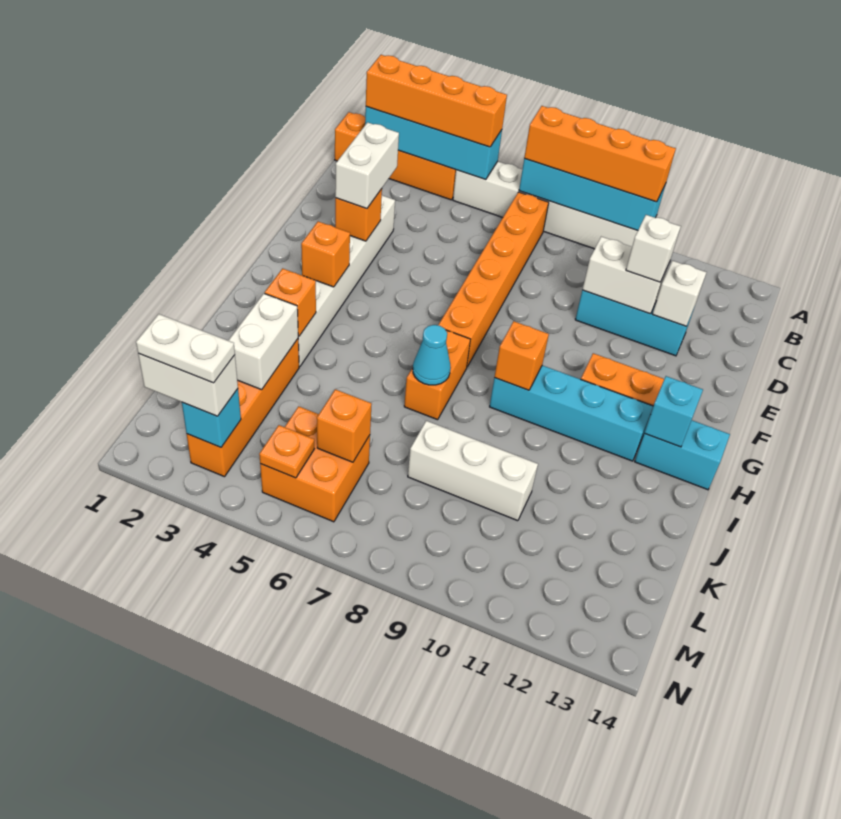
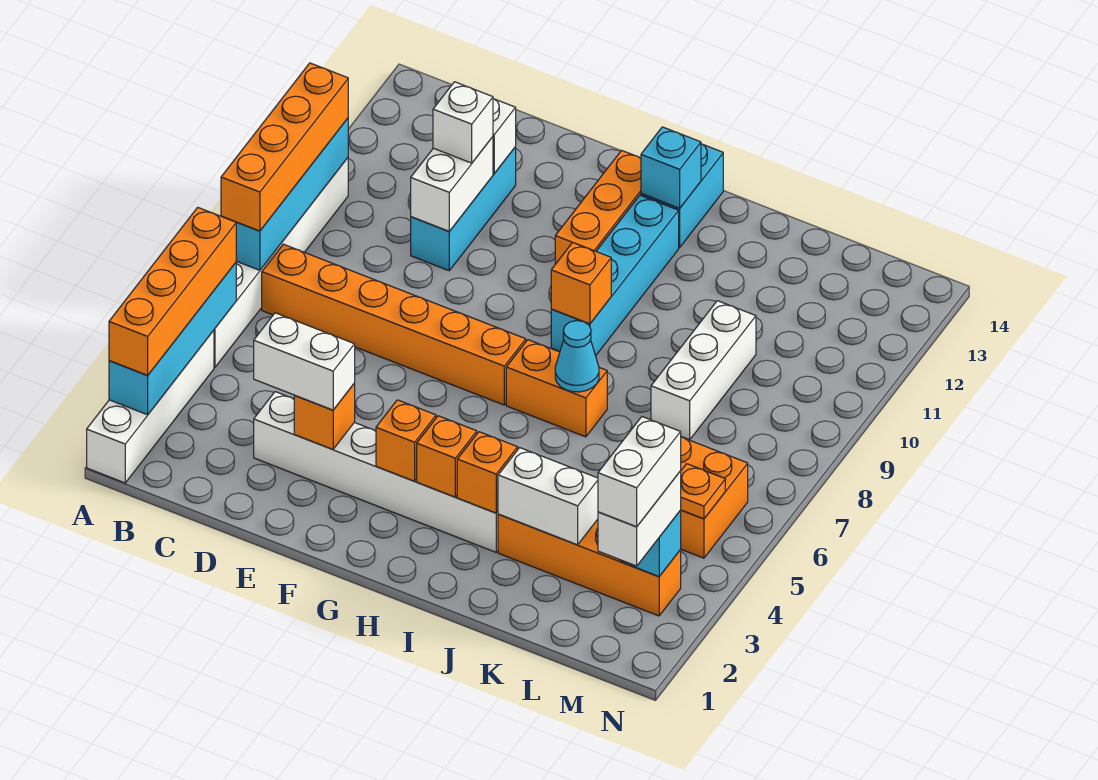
orange 1x4 brick [335,112,456,200] -> white 1x4 brick [87,330,214,483]
orange 1x1 brick [317,389,372,462] -> orange 1x1 brick moved to [417,416,477,497]
white 1x2 plate [136,314,235,383] -> white 1x2 brick [598,417,681,527]

